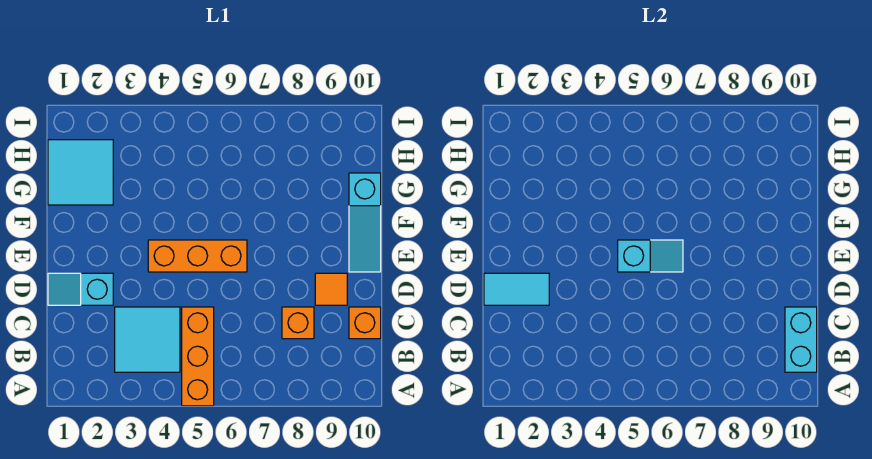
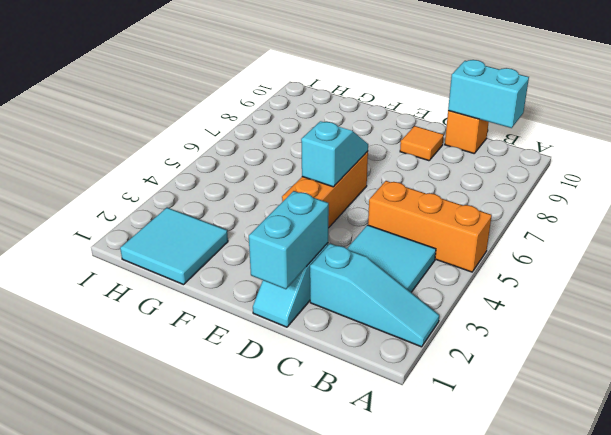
orange 1x1 brick [282,307,314,339] -> none
cyan 1x2 tile [484,273,549,305] -> cyan 1x2 brick [249,191,329,289]
cyan 1x3 slope [349,173,381,272] -> cyan 1x3 slope moved to [310,243,439,347]

